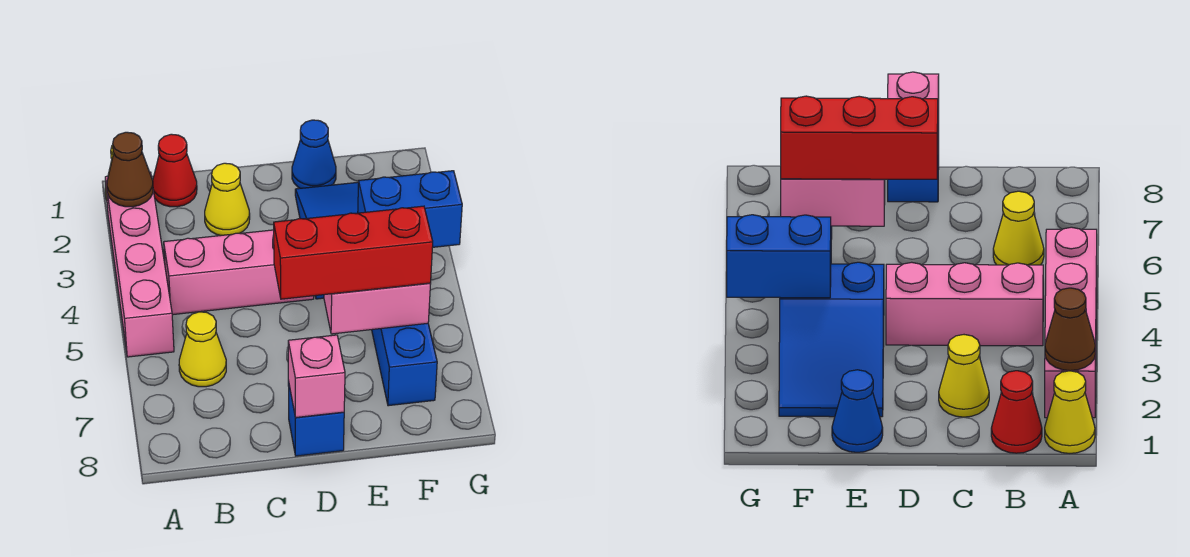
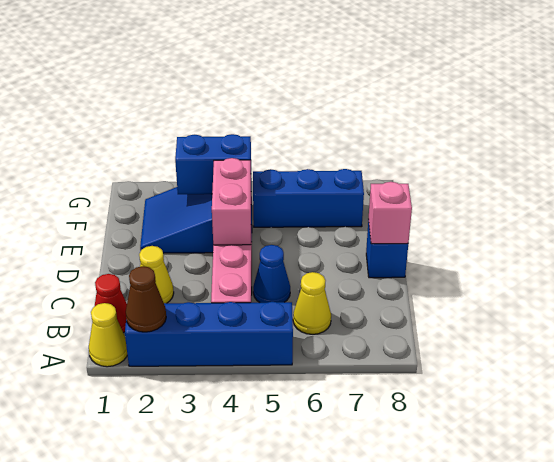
pink 1x4 brick [105,172,174,357] -> blue 1x4 brick [125,302,293,366]
red 1x3 brick [274,206,433,299] -> none
blue 1x1 cone [292,120,336,188] -> blue 1x1 cone moved to [253,245,290,303]
pink 1x2 brick [324,283,430,334] -> pink 1x2 brick moved to [212,158,251,245]
blue 1x2 brick [358,171,462,247] -> blue 1x2 brick turned to [175,134,251,194]

